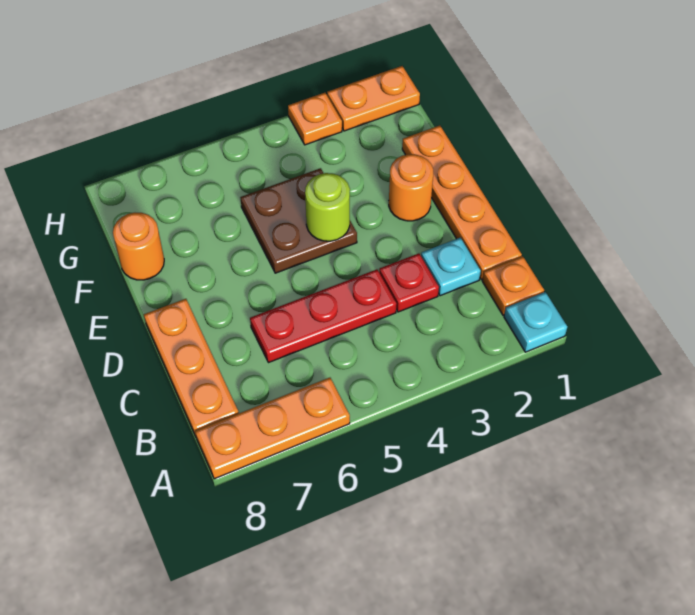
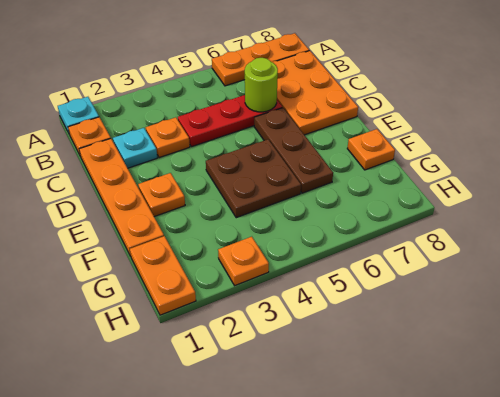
orange 1x3 plate [144,299,239,436] -> orange 2x3 plate [271,51,358,135]
red 1x1 plate [379,253,439,312] -> orange 1x1 plate [146,117,190,158]
none -> brown 1x3 plate [254,108,333,193]
orange 1x1 round brick [389,154,433,221] -> orange 1x1 plate [138,173,185,217]
lime 1x1 round brick [305,173,350,241] -> lime 1x1 round brick moved to [245,58,278,112]
orange 1x1 round brick [113,213,164,280] -> orange 1x1 plate [347,129,395,170]
orange 1x2 plate [327,66,420,131] -> orange 1x2 plate turned to [130,236,196,315]

